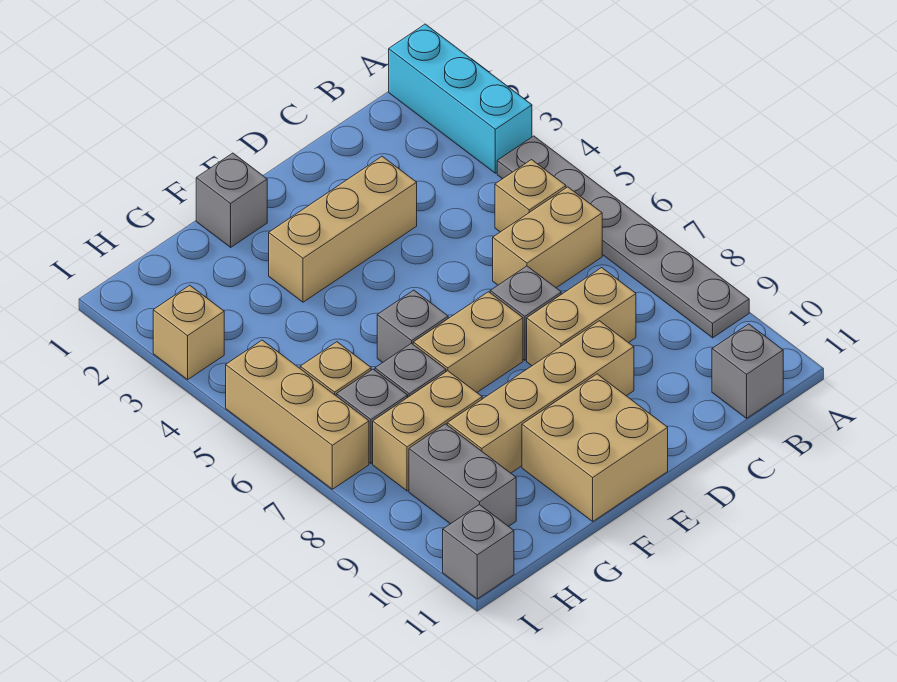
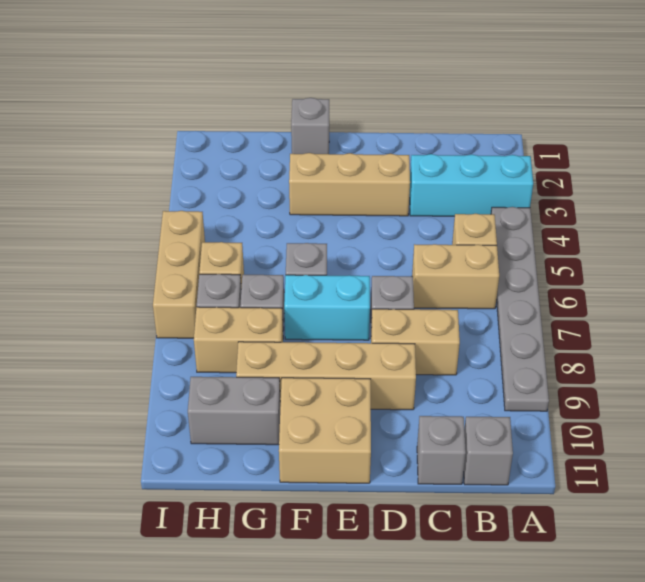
cyan 1x3 brick [389,24,532,173] -> cyan 1x3 brick turned to [410,154,533,216]
tan 1x2 brick [413,292,523,392] -> cyan 1x2 brick [284,275,370,340]
grey 1x2 brick [409,424,516,526] -> grey 1x2 brick turned to [188,377,280,445]
tan 1x1 brick [153,285,224,379] -> none
grey 1x1 brick [443,505,514,599] -> grey 1x1 brick moved to [417,416,466,484]

